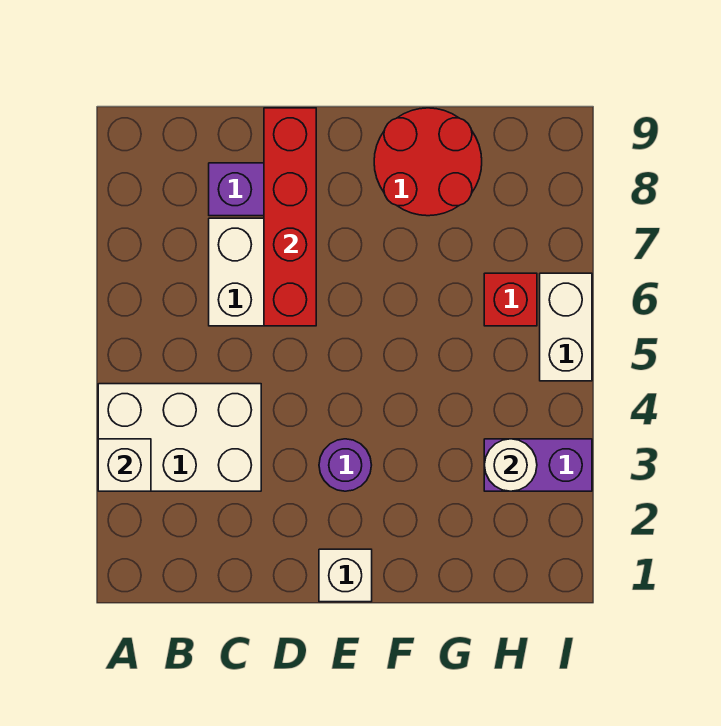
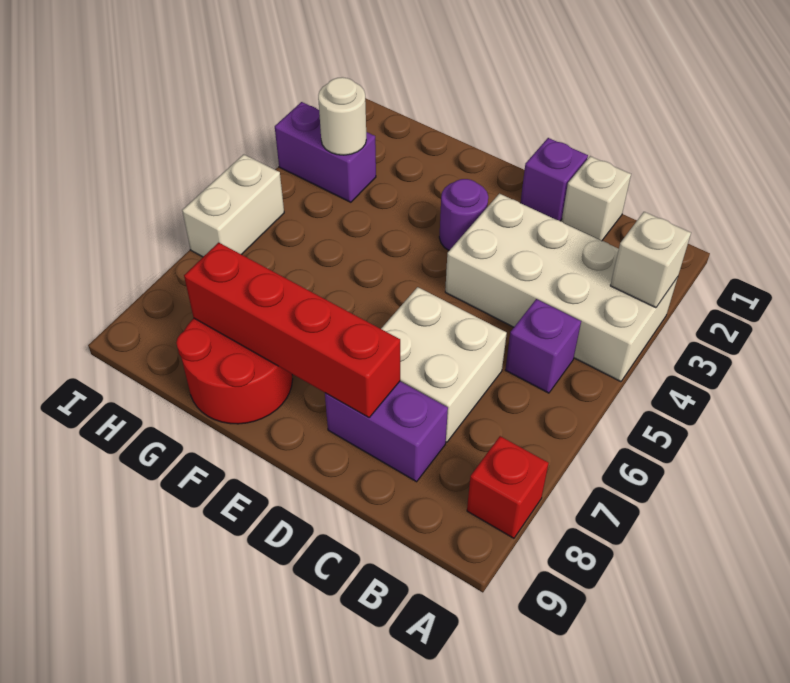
white 2x3 brick [98,384,261,491] -> white 2x4 brick [445,194,678,382]
none -> purple 1x1 brick [505,299,581,393]
none -> purple 1x1 brick [521,138,588,221]
red 1x4 brick [264,108,316,326] -> red 1x4 brick turned to [184,243,400,418]
white 1x1 brick [319,549,372,602] -> white 1x1 brick moved to [561,156,631,241]
red 1x1 brick [484,273,537,326] -> red 1x1 brick moved to [467,436,549,538]

